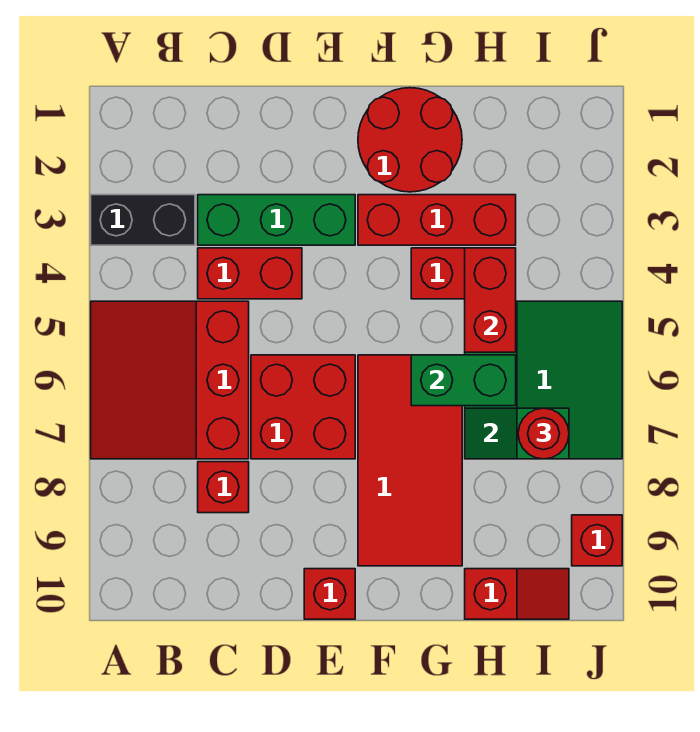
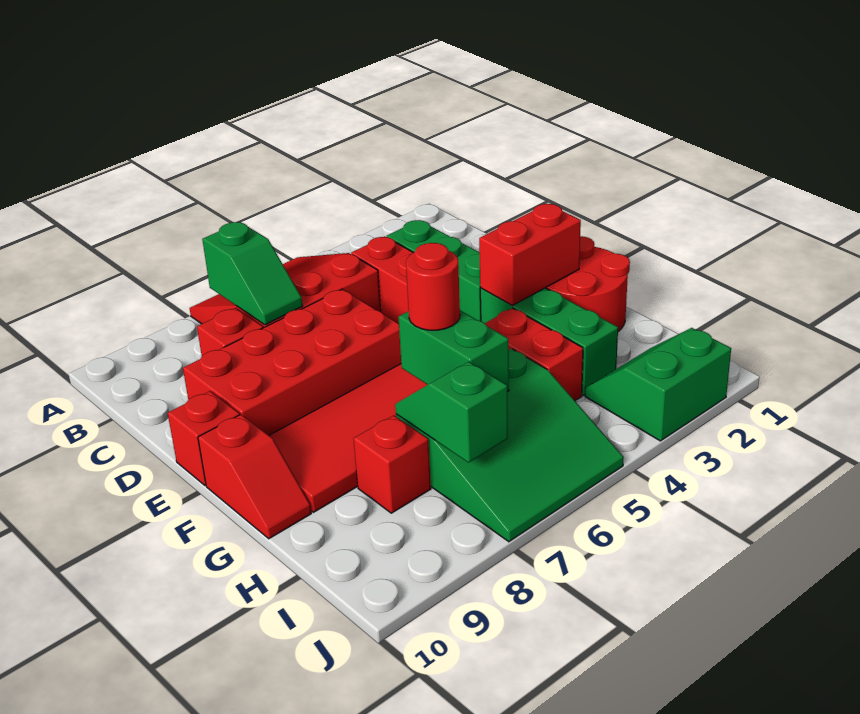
black 1x2 brick [91,195,195,245] -> none
none -> green 1x2 slope [202,222,303,325]
red 2x2 brick [251,355,355,459] -> red 2x4 brick [183,289,401,435]
red 1x3 brick [358,195,516,245] -> green 1x3 brick [480,288,618,395]
red 1x2 brick [465,248,516,352] -> red 1x2 brick moved to [479,204,581,305]
red 1x2 slope [465,569,569,619] -> red 1x2 slope moved to [198,415,311,539]
none -> green 2x2 slope [585,328,731,441]
red 1x1 round brick [518,408,569,459] -> red 1x1 round brick moved to [406,243,460,330]
red 1x1 brick [572,515,622,566] -> red 1x1 brick moved to [354,415,431,513]

